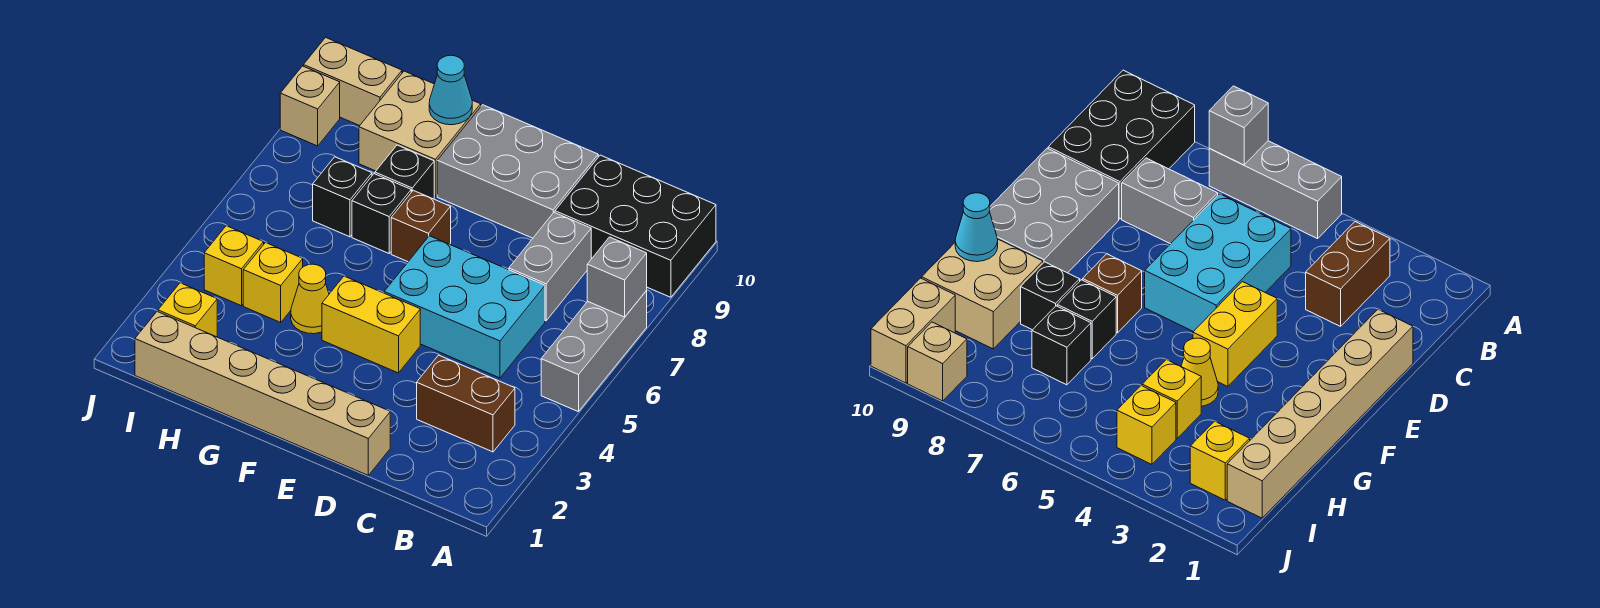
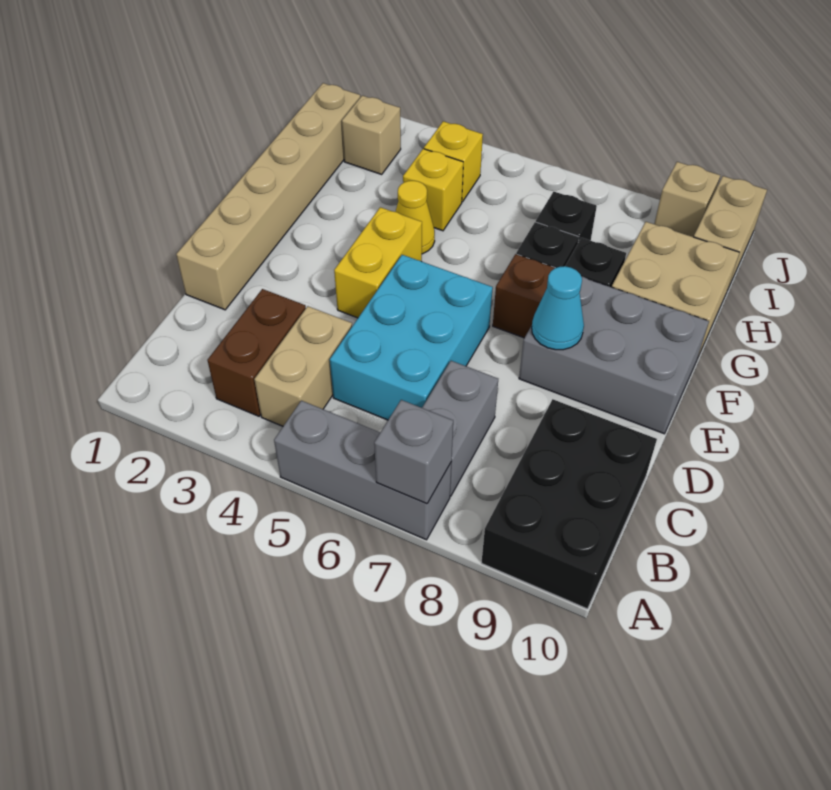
none -> tan 1x2 brick [254,306,352,426]
grey 1x2 brick [509,212,591,321] -> grey 1x2 brick turned to [422,361,498,496]
grey 2x3 brick [437,105,598,238] -> grey 2x3 brick turned to [519,276,709,434]
cyan 1x1 cone [429,55,472,125] -> cyan 1x1 cone moved to [532,266,584,350]
yellow 1x1 brick [158,283,217,337] -> tan 1x1 brick [342,96,401,174]

